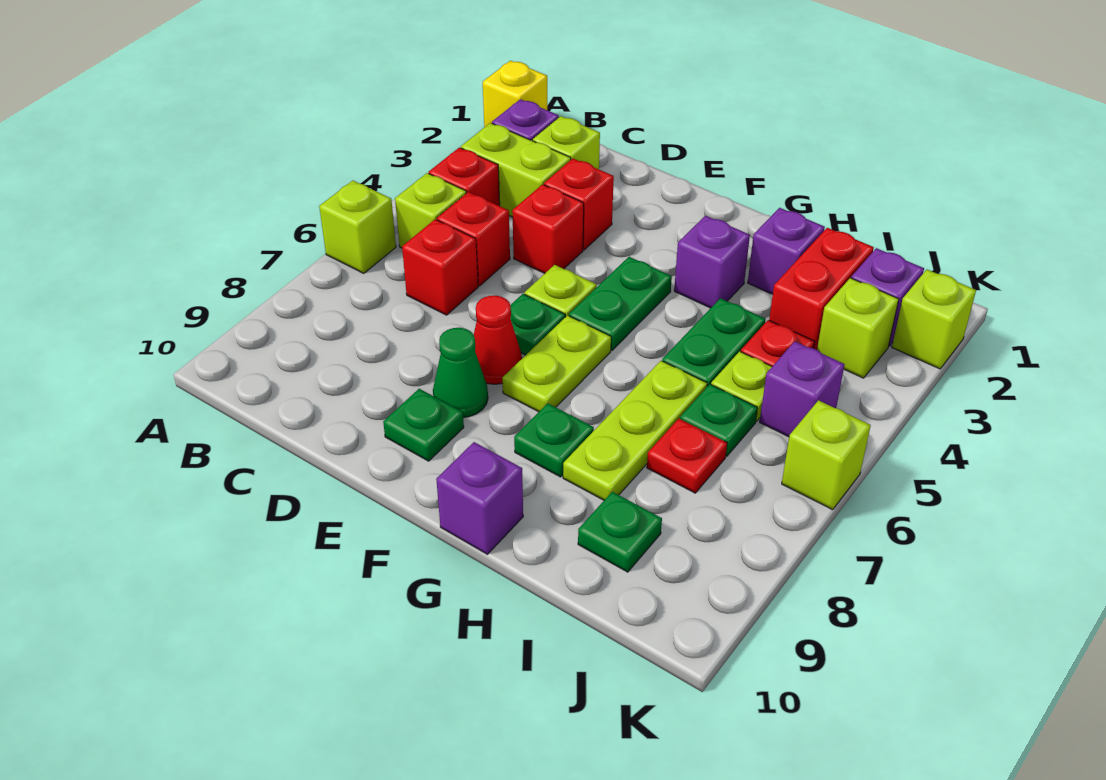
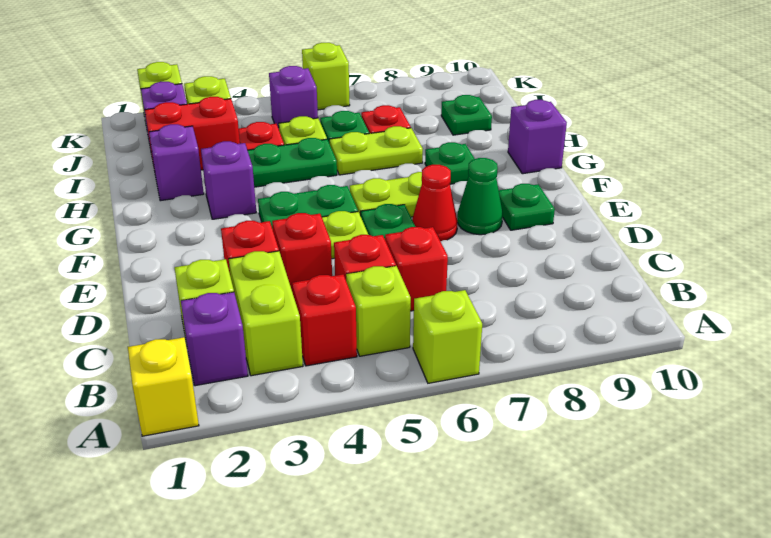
lime 1x3 plate [563,361,707,500] -> lime 1x2 plate [330,126,423,175]

